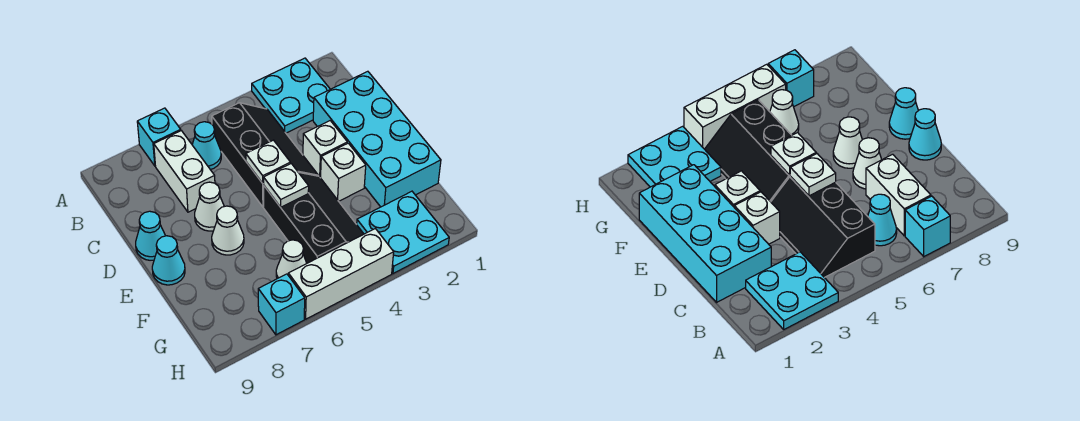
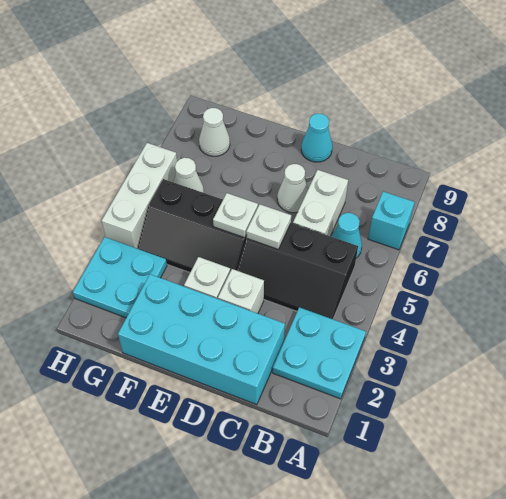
white 1x2 brick [154,131,215,212] -> white 1x2 brick turned to [293,170,348,236]
white 1x1 cone [212,206,244,255] -> white 1x1 cone moved to [199,108,230,156]
cyan 1x1 cone [152,236,185,285] -> none
cyan 1x1 brick [258,274,305,335] -> none

